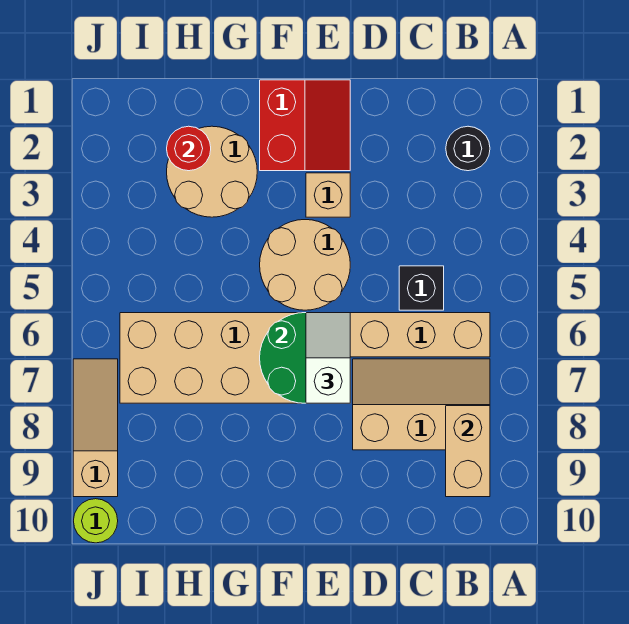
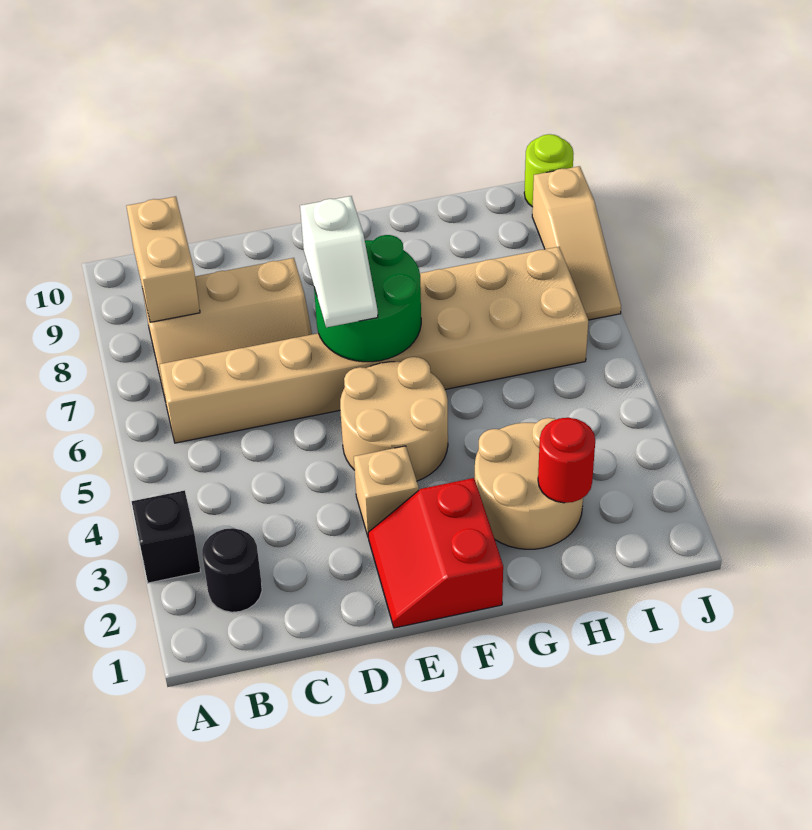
black 1x1 brick [399,266,444,310] -> black 1x1 brick moved to [132,490,201,583]

